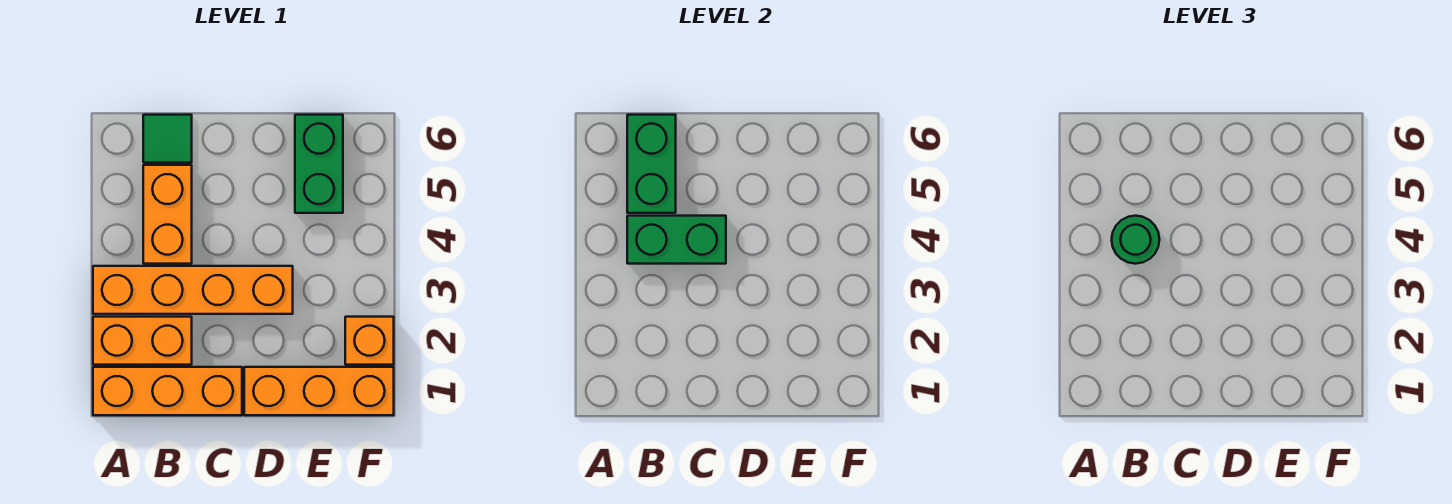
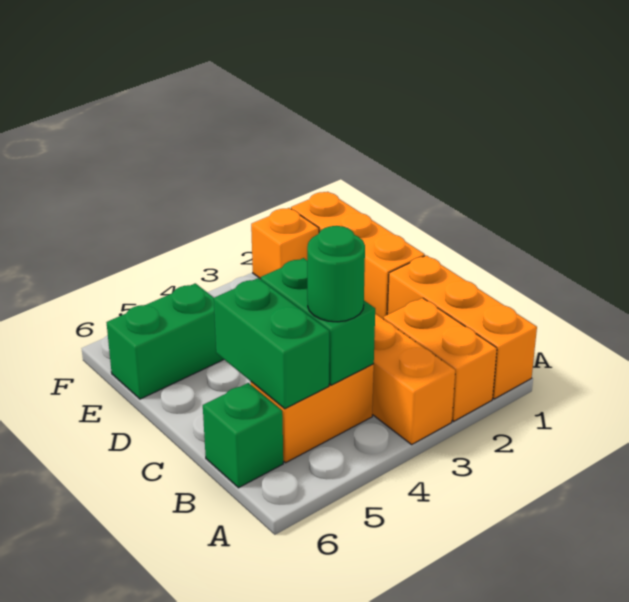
green 1x2 brick [627,115,676,213] -> green 1x2 brick turned to [214,278,329,409]
green 1x1 tile [143,115,192,163] -> green 1x1 brick [203,383,283,488]

